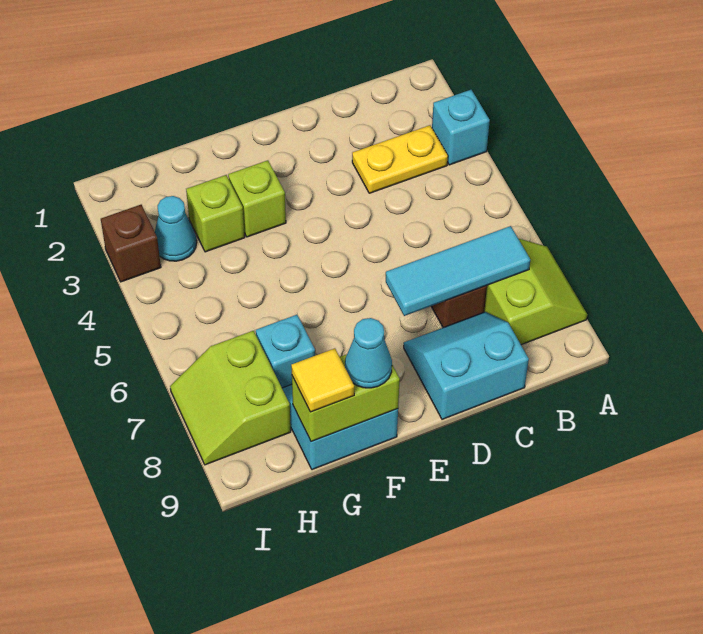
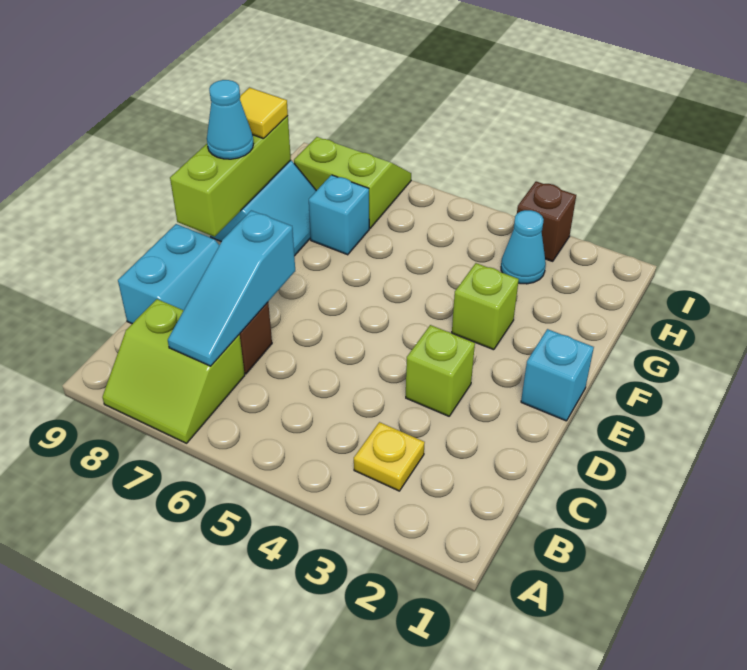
cyan 1x1 brick [432,90,490,165] -> cyan 1x1 brick moved to [521,329,594,421]
yellow 1x2 plate [352,125,448,193] -> yellow 1x1 plate [354,422,425,491]
cyan 1x3 tile [386,226,530,316] -> cyan 1x3 slope [168,210,295,366]
lime 1x2 brick [292,354,400,442] -> lime 1x3 brick [170,116,291,237]
lime 1x1 brick [186,175,245,252] -> lime 1x1 brick moved to [406,325,475,416]

